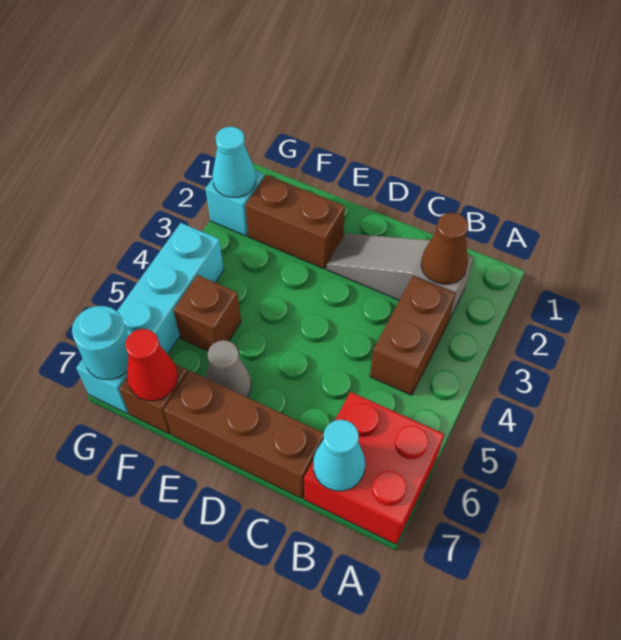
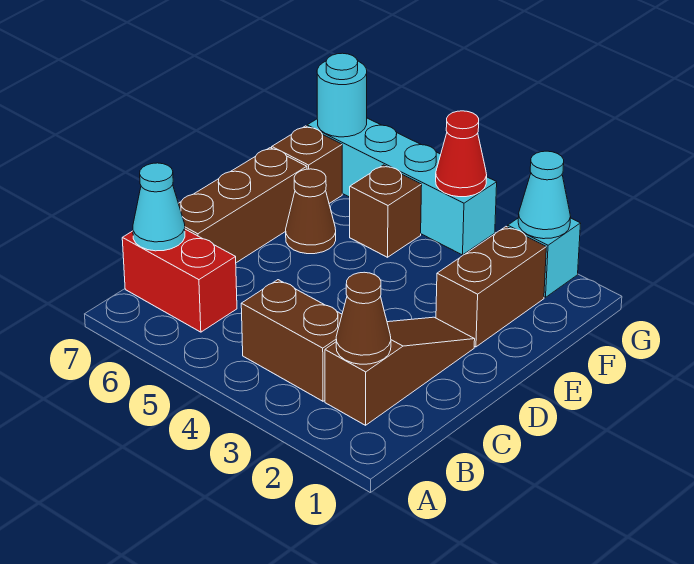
red 2x2 brick [304,392,444,545] -> red 1x2 brick [122,229,237,332]
grey 1x3 slope [327,233,473,320] -> brown 1x3 slope [325,317,475,425]
grey 1x1 cone [205,340,251,397] -> brown 1x1 cone [286,169,336,254]
red 1x1 cone [125,329,178,401] -> red 1x1 cone moved to [436,111,487,197]

